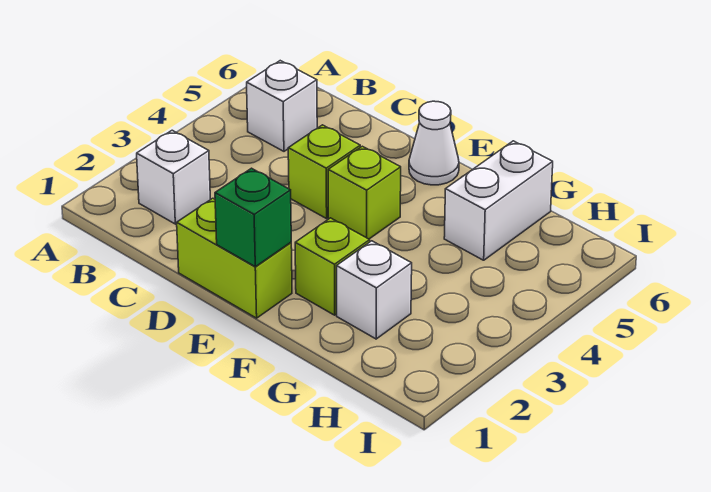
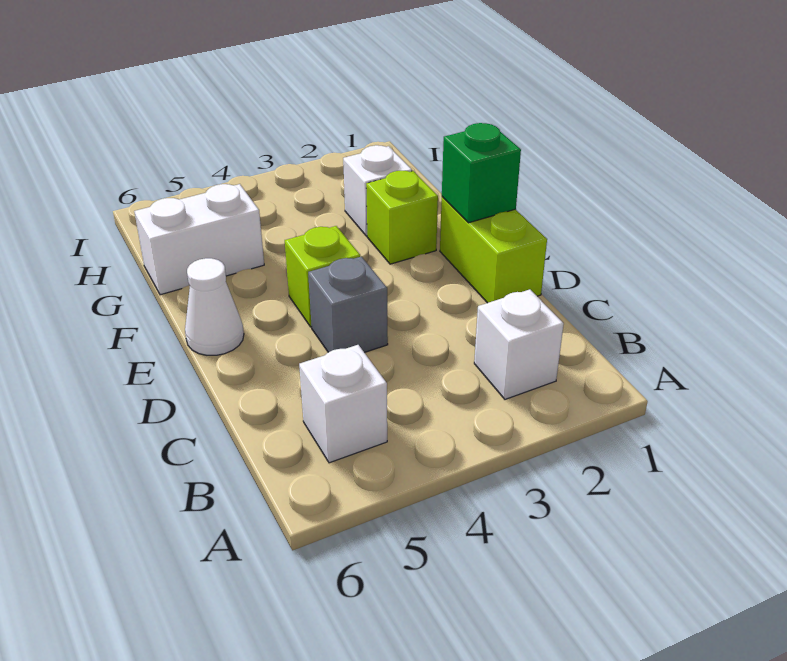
lime 1x1 brick [288,125,360,219] -> grey 1x1 brick [308,257,388,352]

